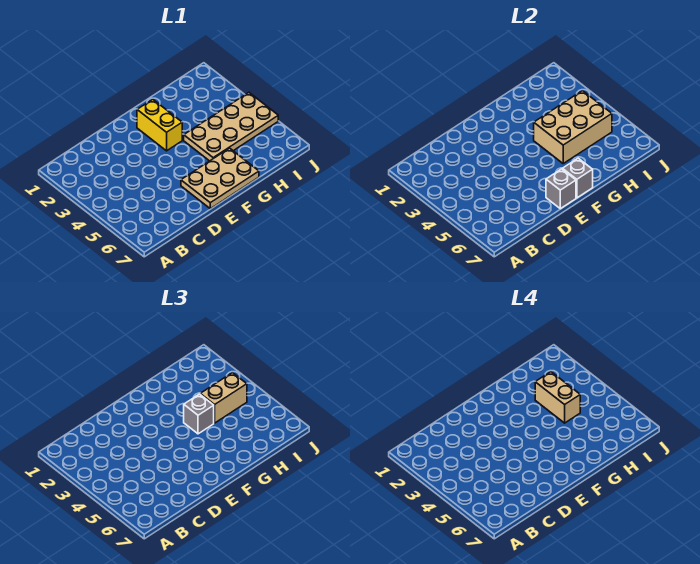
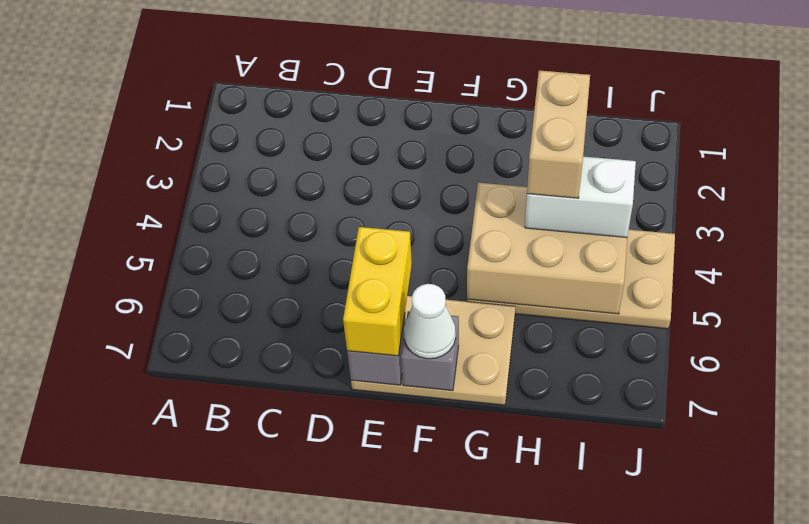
yellow 1x2 brick [137,99,182,151] -> yellow 1x2 brick moved to [343,227,412,356]
none -> white 1x1 cone [404,284,456,359]
grey 1x1 brick [184,394,214,434] -> none
tan 1x2 brick [200,373,247,423] -> white 1x2 brick [525,156,636,237]

